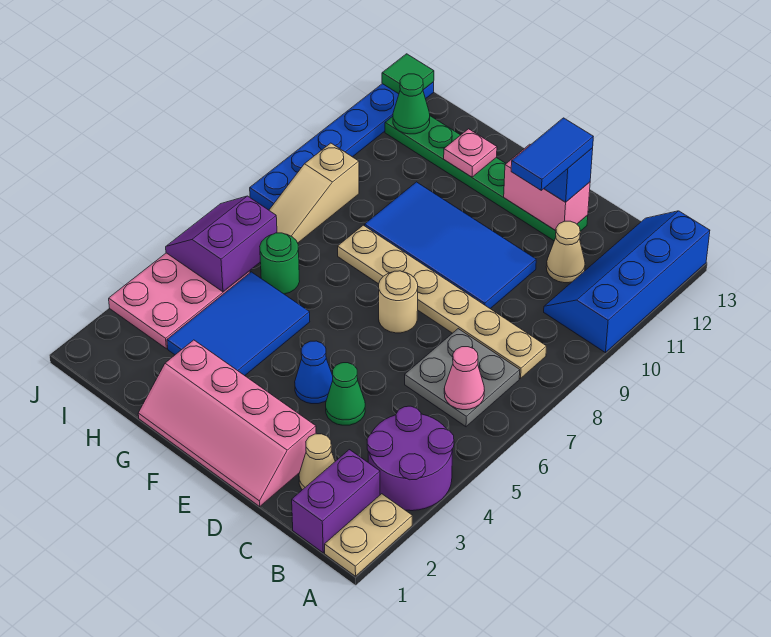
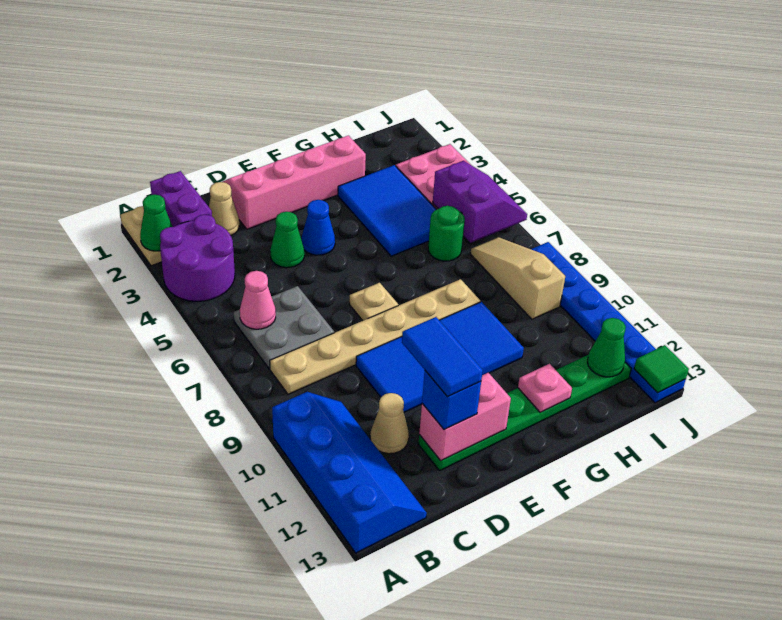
none -> green 1x1 cone [140,195,172,251]
tan 1x1 round brick [379,271,418,333] -> tan 1x1 plate [350,283,398,321]

